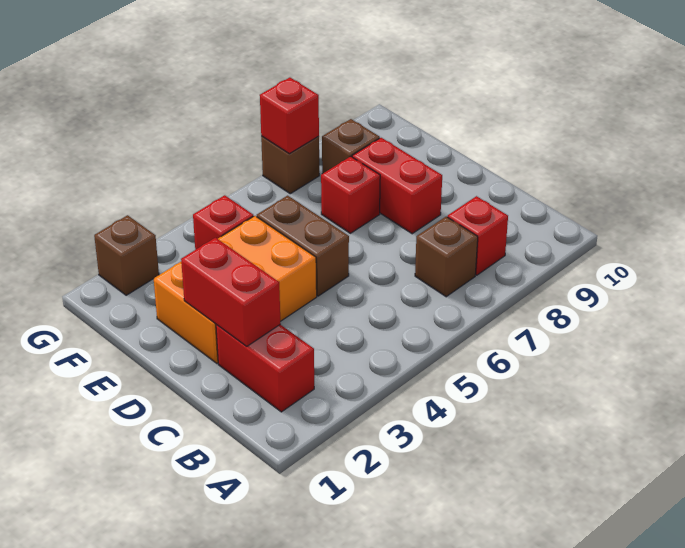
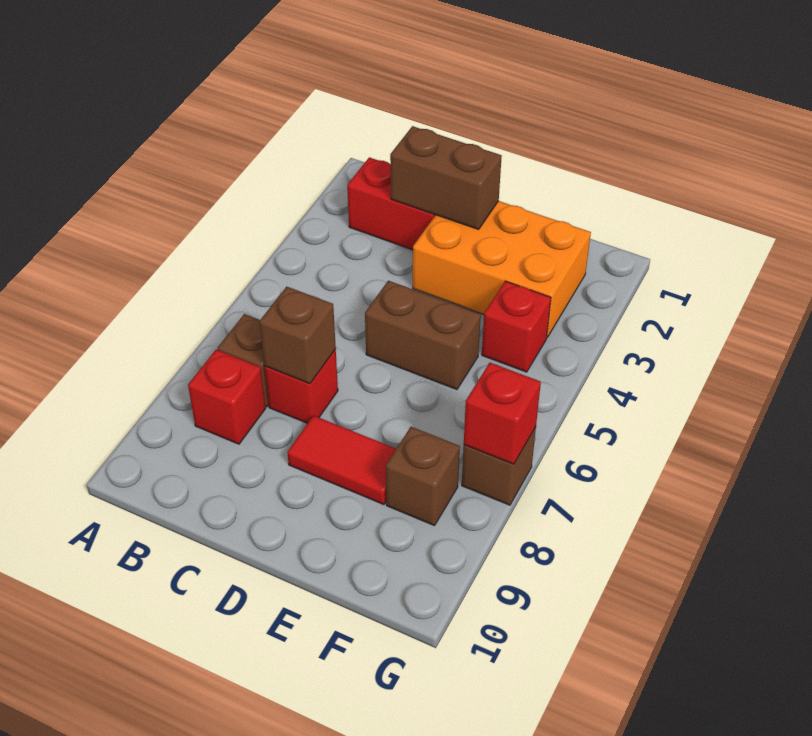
red 1x2 brick [181,238,281,346] -> brown 1x2 brick [390,126,502,229]
orange 2x3 brick [154,216,317,363] -> orange 2x3 brick turned to [413,201,591,337]
red 1x2 brick [352,138,442,234] -> red 1x2 tile [287,415,396,505]
red 1x1 brick [321,156,380,233] -> red 1x1 brick moved to [265,349,338,423]
brown 1x1 brick [94,215,159,295] -> brown 1x1 brick moved to [259,287,336,384]

